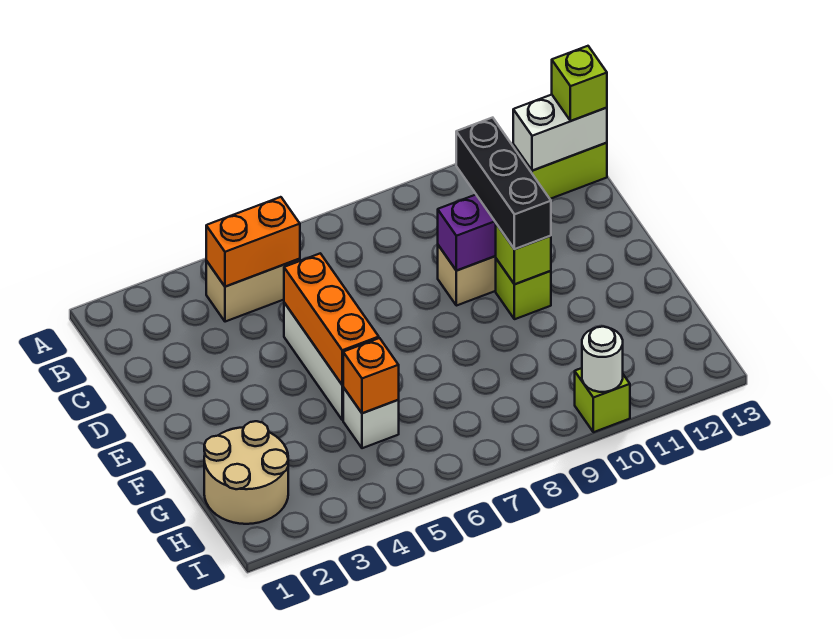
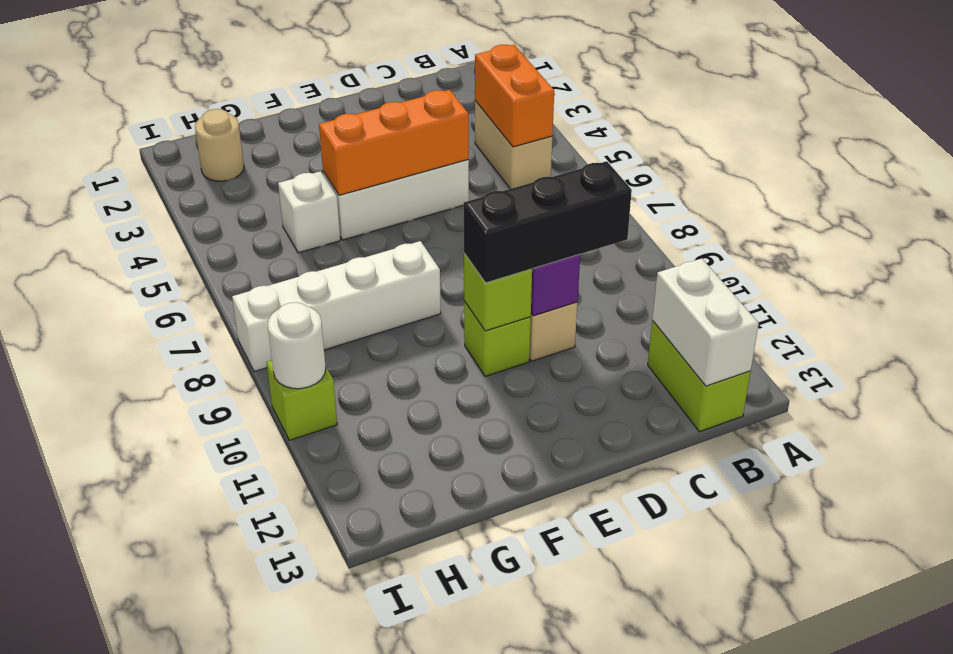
lime 1x1 brick [552,46,607,121] -> none
none -> white 1x4 brick [232,241,441,372]
tan 2x2 round brick [204,421,288,524] -> tan 1x1 round brick [195,109,244,181]
orange 1x1 brick [343,338,399,413] -> none

